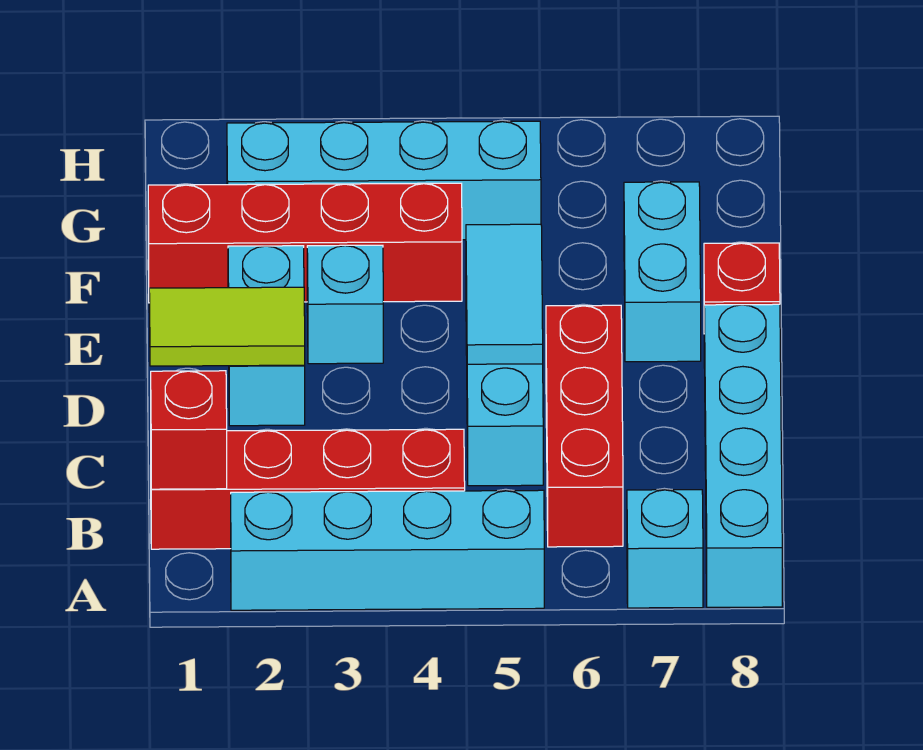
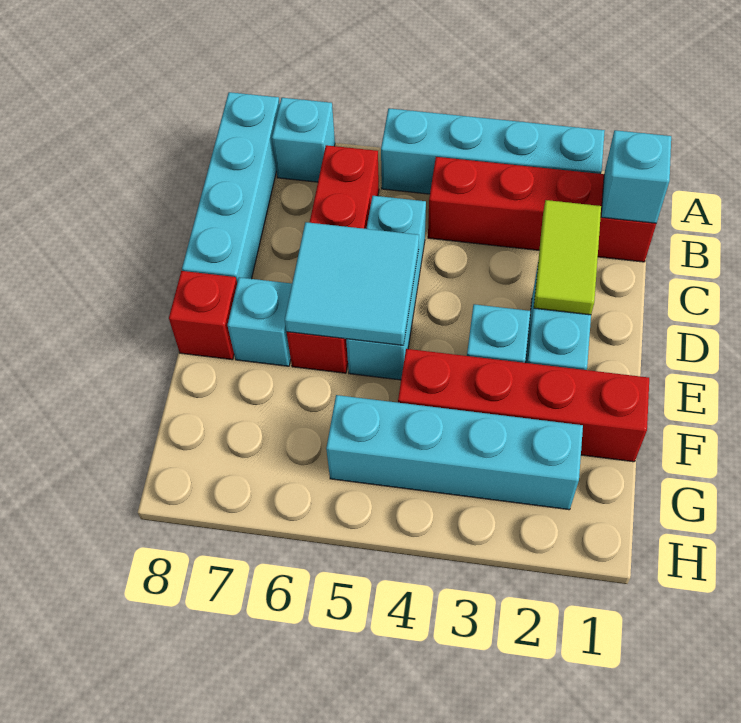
red 1x1 brick [151,371,227,489] -> cyan 1x1 brick [601,130,671,223]
red 1x3 brick [546,305,623,547] -> red 1x4 brick [287,145,379,373]
lime 1x2 tile [149,287,305,366] -> lime 1x2 tile turned to [534,200,601,315]
cyan 1x2 tile [466,224,543,364] -> cyan 2x2 tile [285,222,419,345]
cyan 1x2 brick [624,182,701,362] -> cyan 1x1 brick [227,277,292,366]

